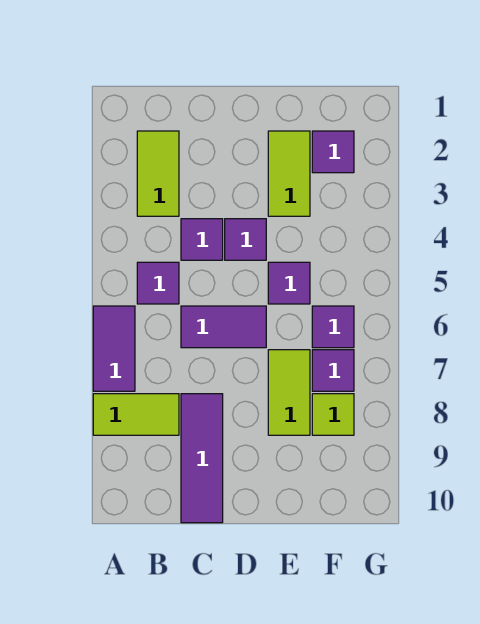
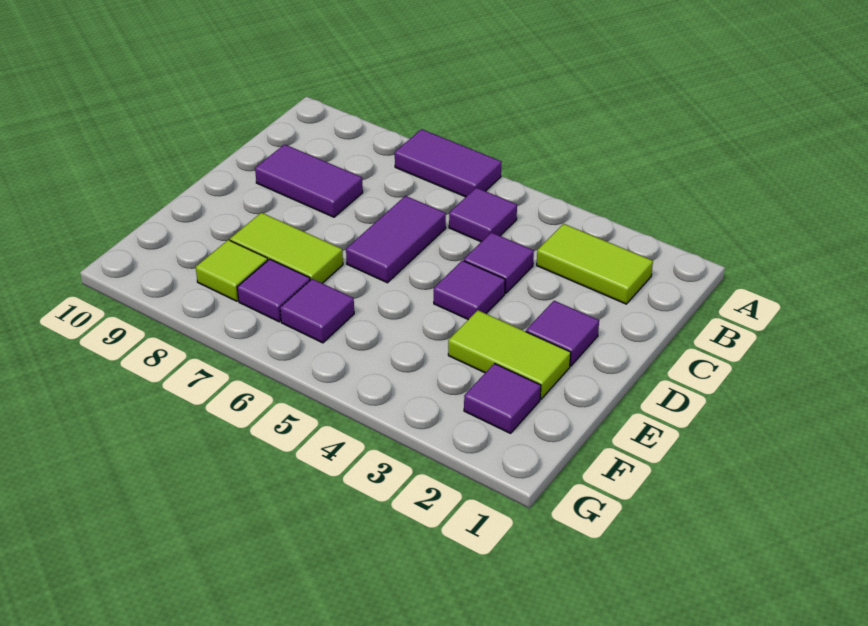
lime 1x2 tile [93,394,179,435] -> none
purple 1x3 tile [181,394,223,523] -> purple 1x2 tile [255,144,363,217]
purple 1x1 tile [268,262,310,304] -> purple 1x1 tile moved to [526,301,599,366]

